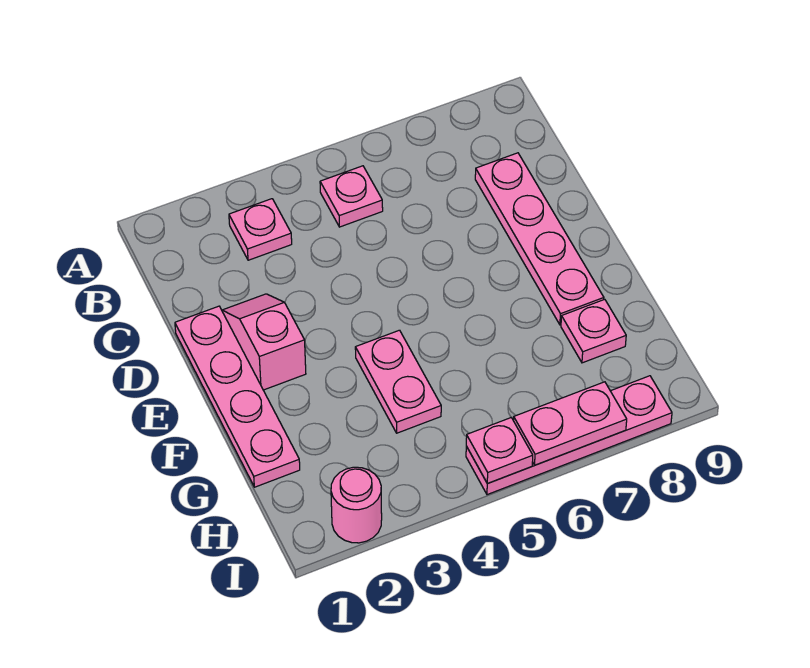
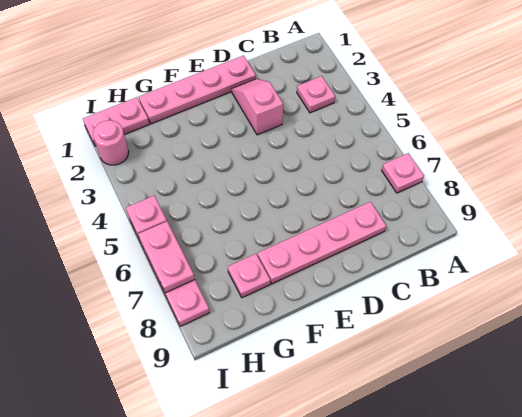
pink 1x1 plate [320,166,383,227] -> pink 1x1 plate moved to [382,153,424,193]
pink 1x2 slope [222,294,306,390] -> pink 1x2 slope turned to [232,79,283,135]
pink 1x2 plate [355,330,441,433] -> pink 1x2 plate moved to [83,97,149,146]

